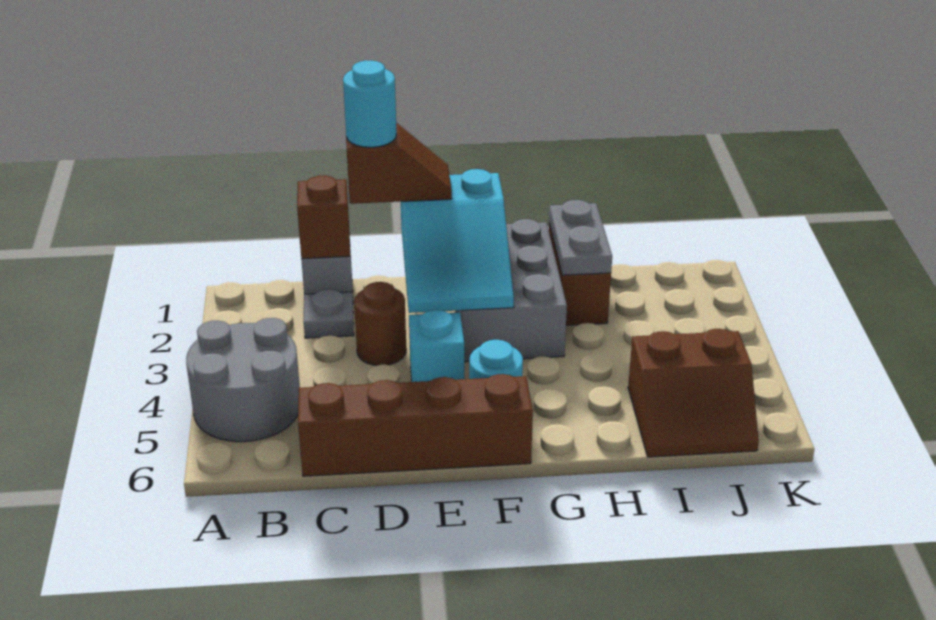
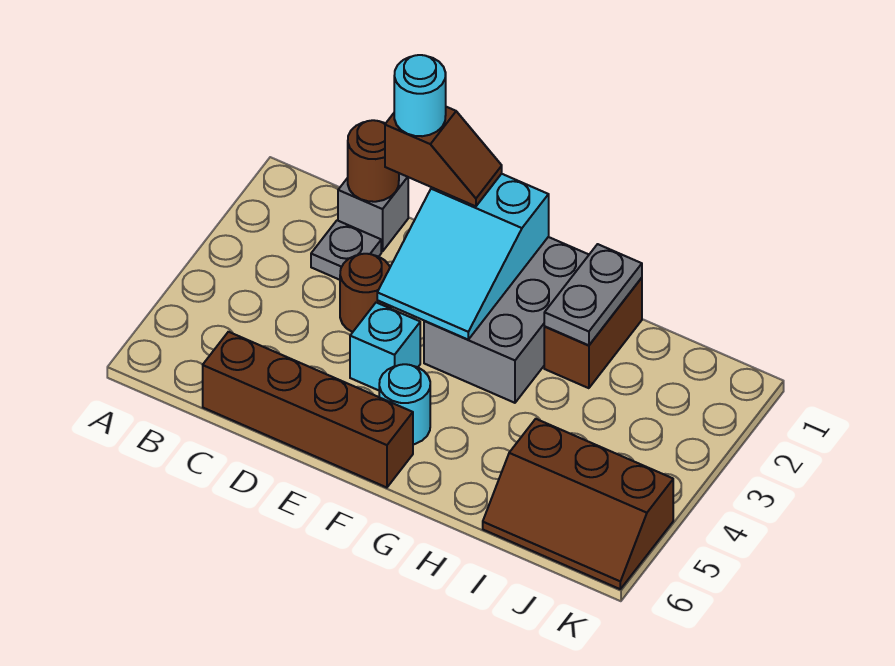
grey 2x2 round brick [186,318,300,442] -> none
brown 1x1 brick [297,175,350,259] -> brown 1x1 round brick [348,120,399,202]
brown 2x2 slope [628,329,759,457] -> brown 2x3 slope [483,419,673,589]

